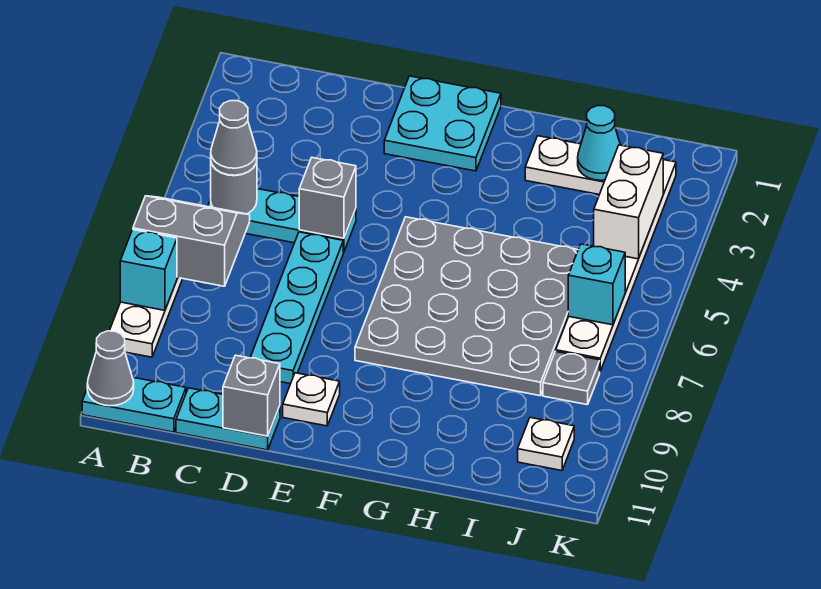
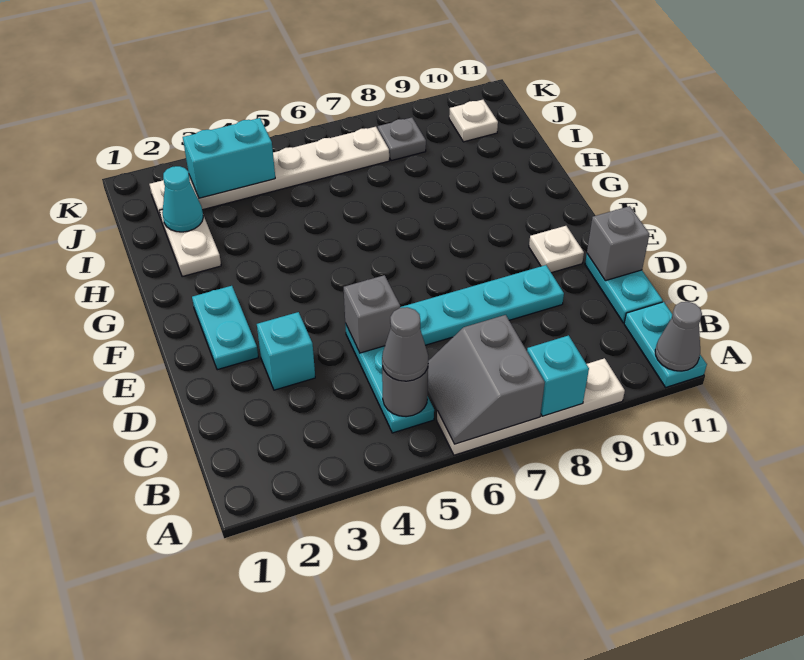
cyan 2x2 plate [384,76,501,171] -> cyan 1x2 plate [192,286,258,370]
grey 4x4 plate [355,217,578,396] -> none
white 1x2 brick [594,145,663,259] -> cyan 1x2 brick [183,118,275,198]
cyan 1x1 brick [568,244,625,325] -> cyan 1x1 brick moved to [257,312,315,390]

